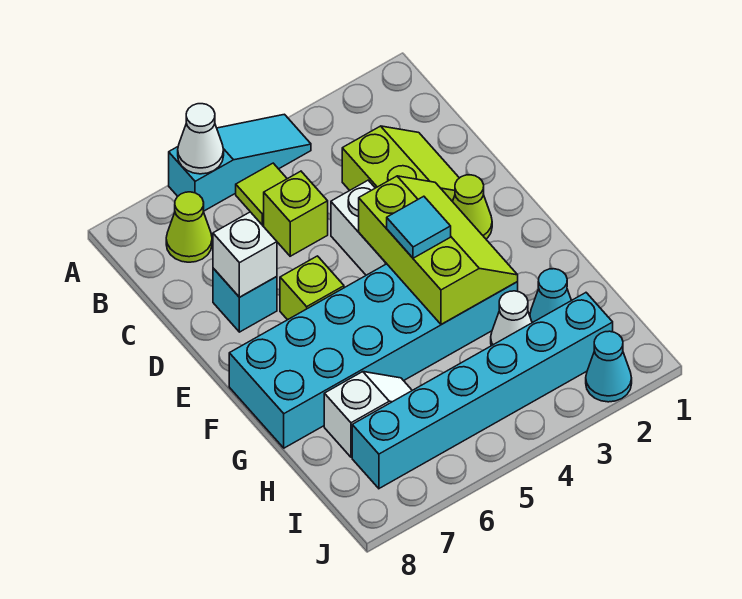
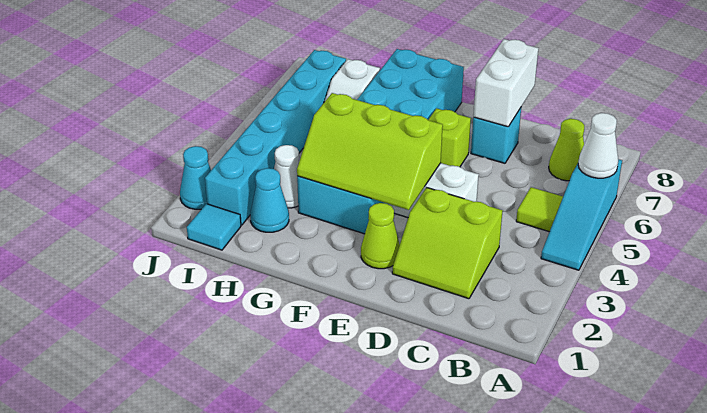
lime 1x1 brick [264,171,328,256] -> none
white 1x1 brick [213,212,277,297] -> white 1x2 brick [473,39,538,127]
cyan 1x1 tile [387,196,451,258] -> cyan 1x1 tile moved to [187,204,241,250]

